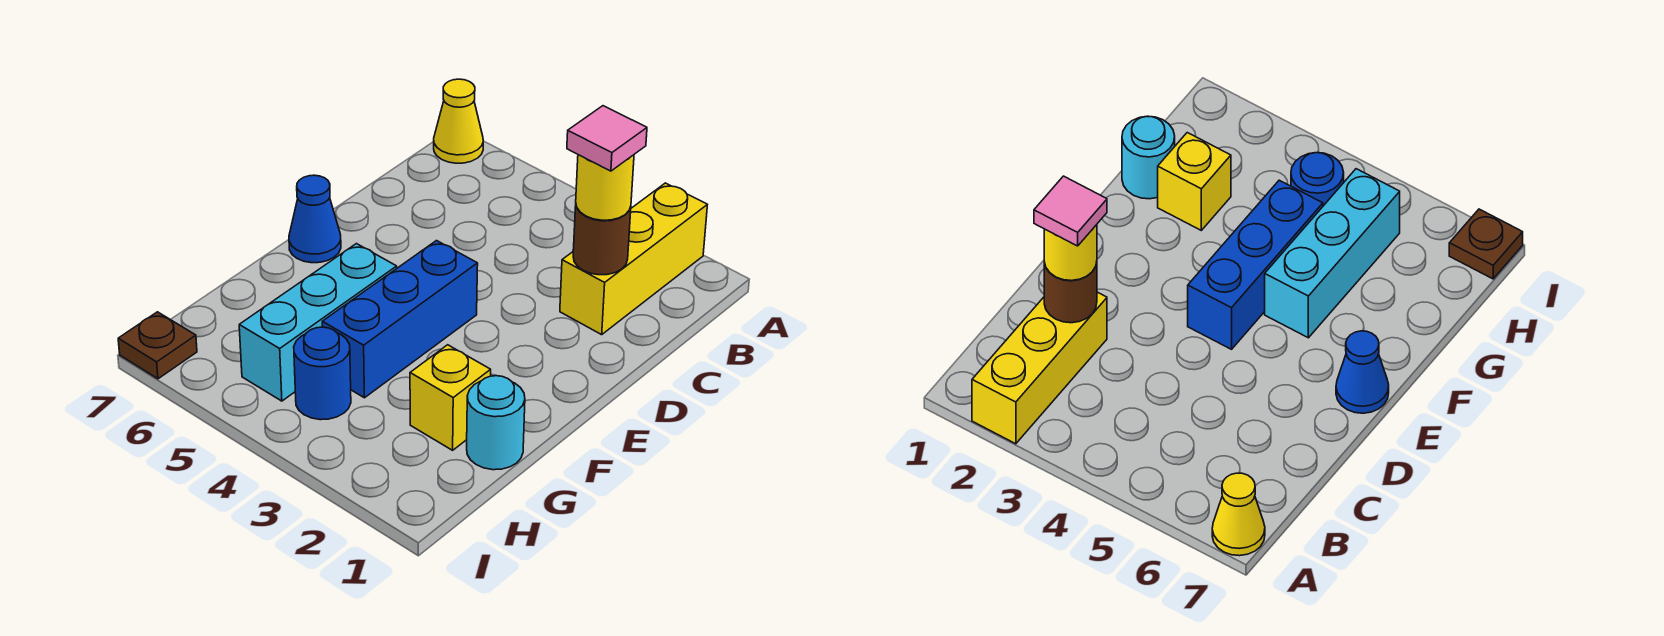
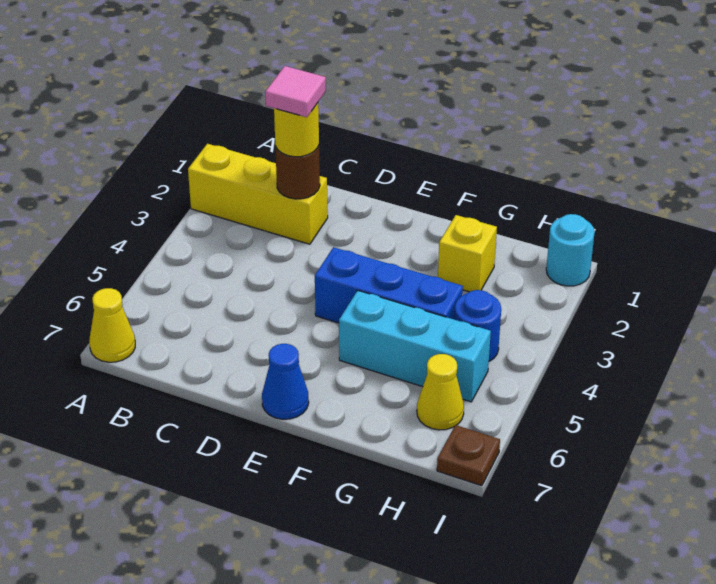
cyan 1x1 round brick [467,376,525,470] -> cyan 1x1 round brick moved to [546,214,595,286]
none -> yellow 1x1 cone [417,354,464,430]

